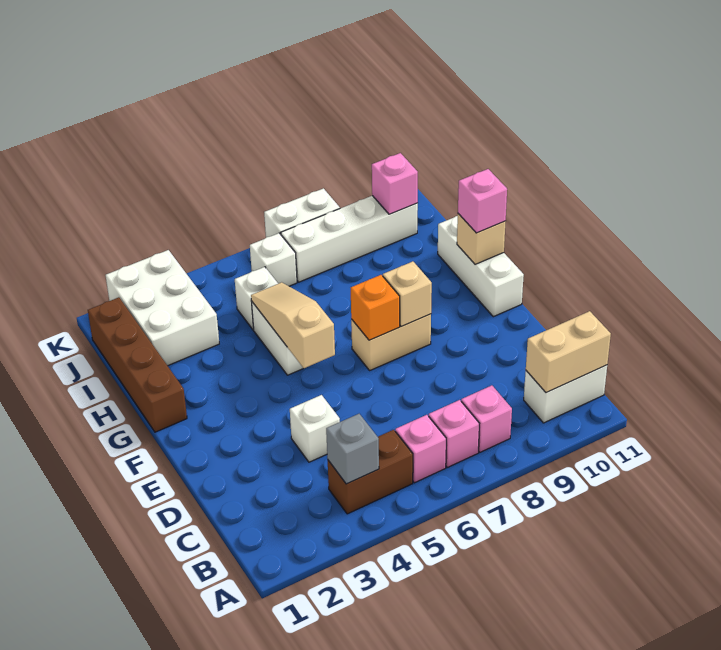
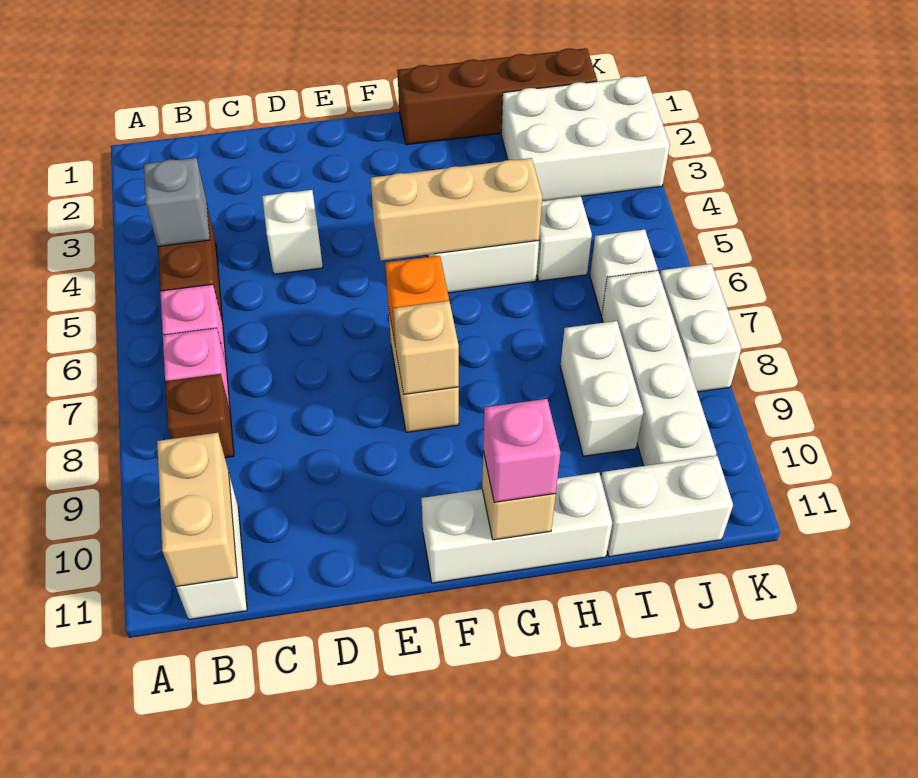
pink 1x1 brick [461,385,512,452] -> brown 1x1 brick [165,374,234,458]
tan 1x3 slope [251,282,335,368] -> tan 1x3 brick [371,158,542,260]
none -> white 1x2 brick [560,321,643,456]
none -> white 1x2 brick [601,456,733,557]
pink 1x1 brick [372,153,418,214] -> none

